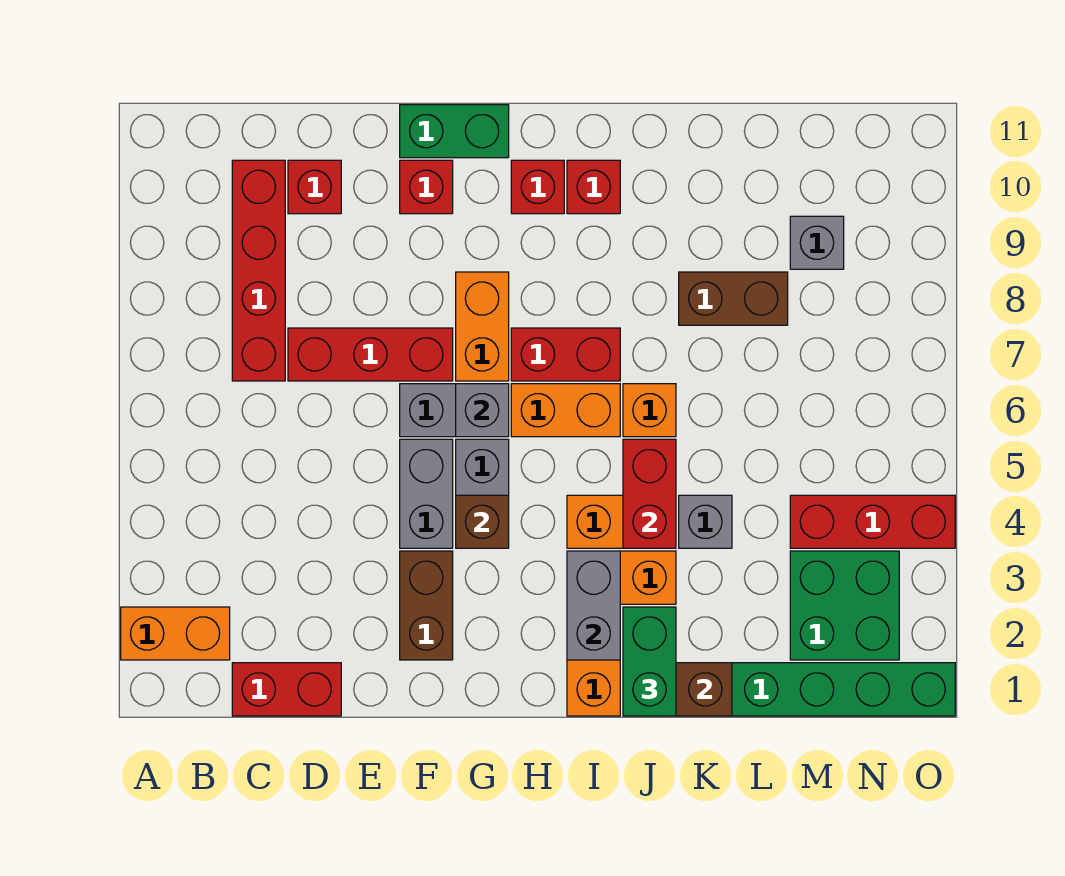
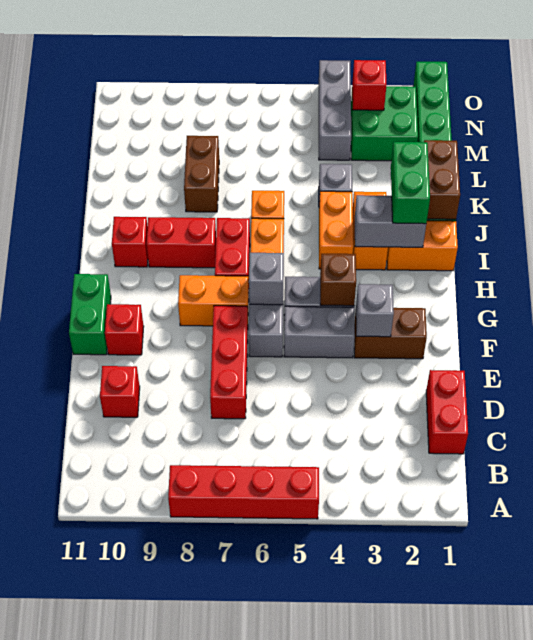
orange 1x2 brick [121,607,230,660] -> none
red 1x4 brick [232,160,285,381] -> red 1x4 brick moved to [168,465,319,519]
red 1x1 brick [511,160,564,214] -> red 1x1 brick moved to [352,60,387,110]
green 1x2 brick [623,607,676,716] -> green 1x2 brick turned to [391,142,430,224]
red 1x2 brick [623,439,676,548] -> red 1x2 brick moved to [146,217,216,268]
red 1x3 brick [790,495,955,548] -> grey 1x3 brick [319,60,351,160]
grey 1x1 brick [790,216,844,269] -> grey 1x1 brick moved to [356,284,394,337]

